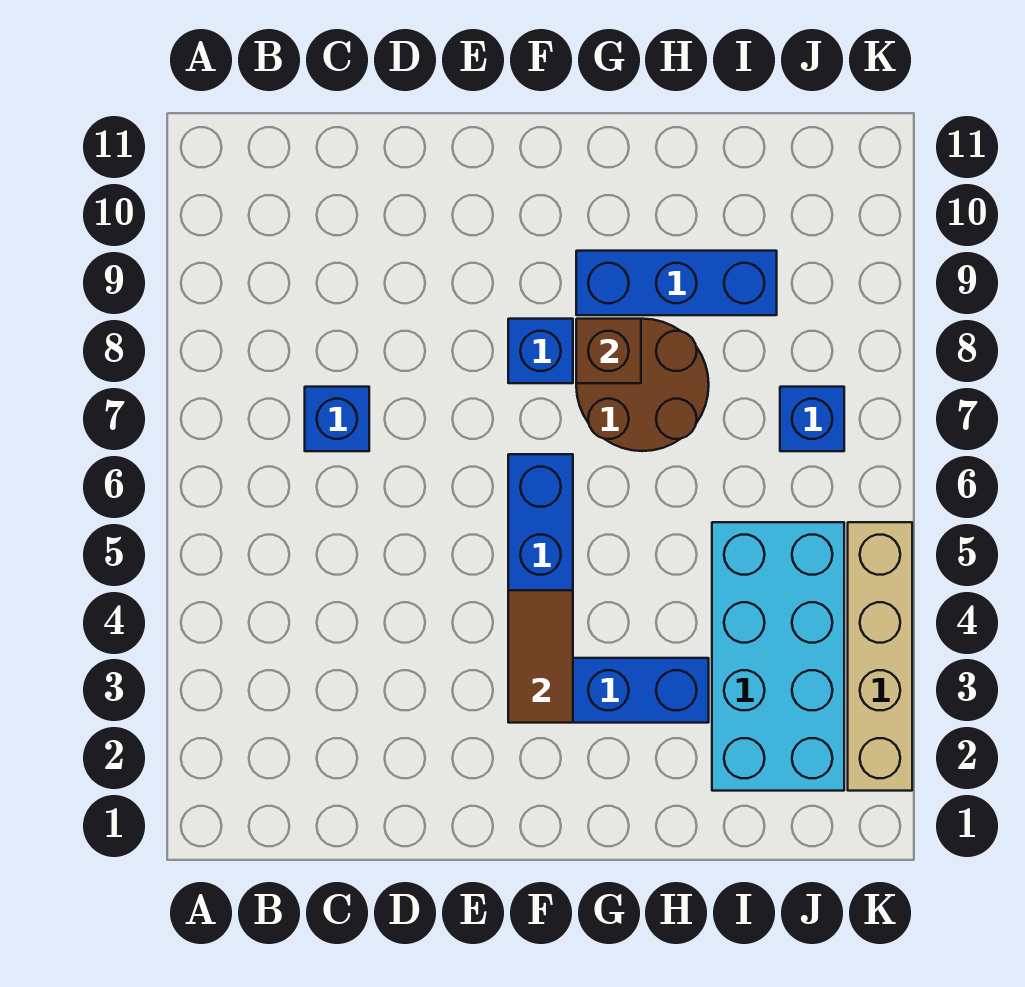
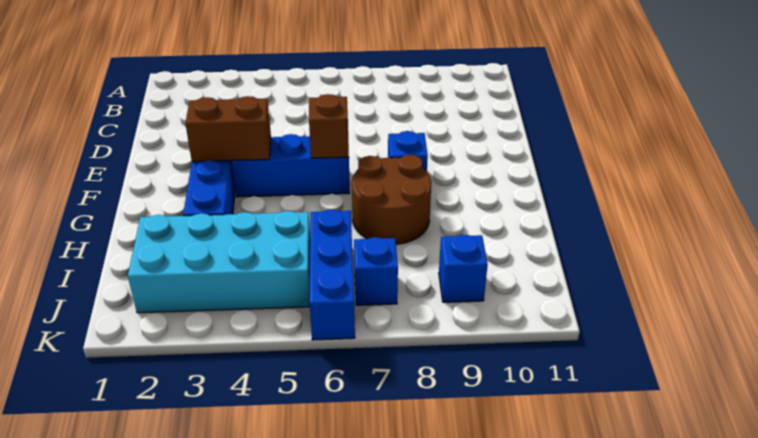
blue 1x1 brick [305,387,369,451] -> blue 1x1 brick moved to [439,234,488,302]
brown 1x2 tile [508,590,573,723] -> brown 1x2 brick [185,96,271,162]
brown 1x1 brick [576,319,641,383] -> brown 1x1 brick moved to [309,94,349,158]
blue 1x3 brick [576,251,777,315] -> blue 1x3 brick moved to [310,210,355,340]
tan 1x4 brick [848,522,912,791] -> none

